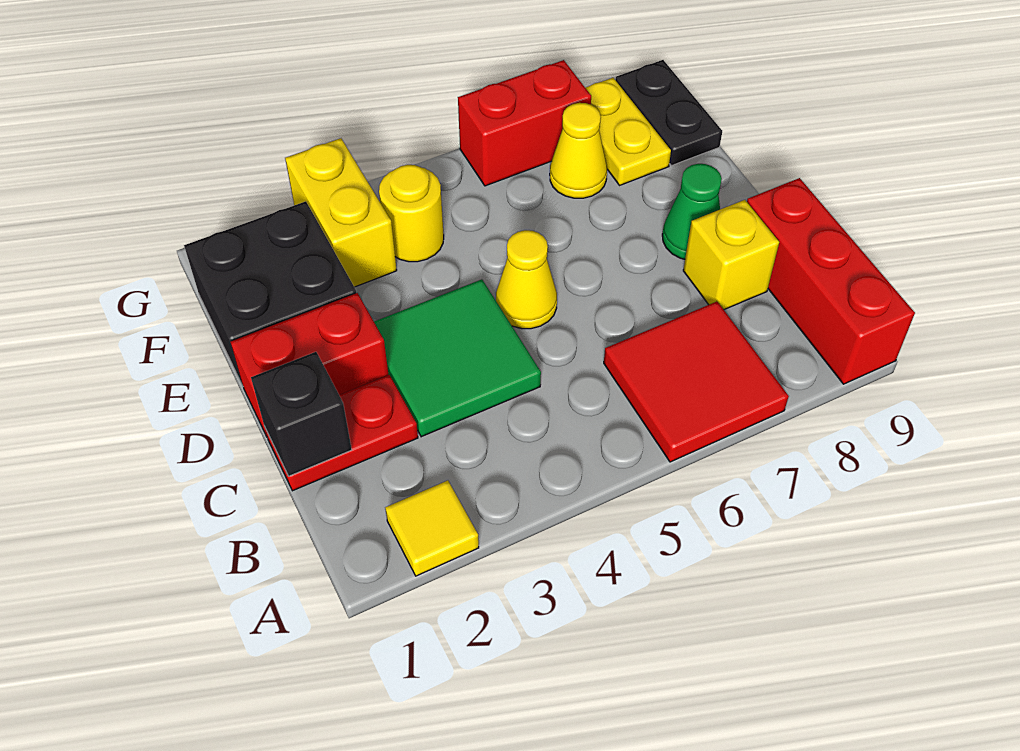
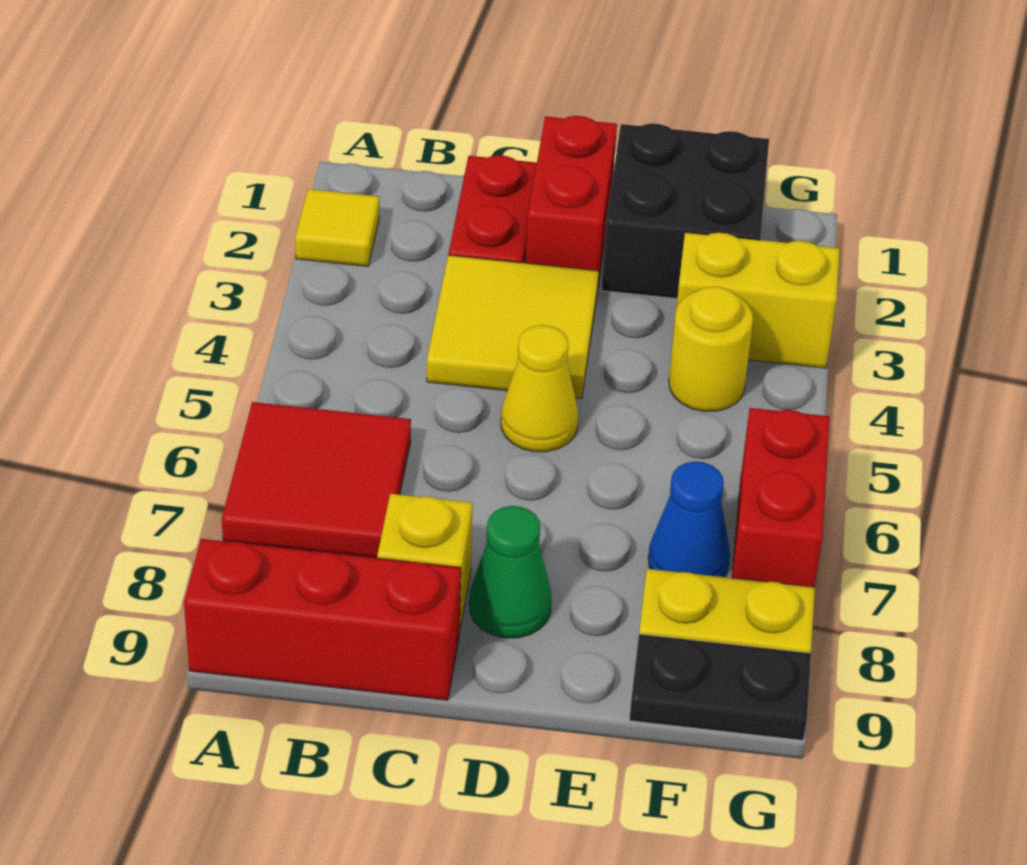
black 1x1 brick [251,352,352,476] -> none
green 2x2 tile [374,279,541,437] -> yellow 2x2 tile [427,255,599,399]
yellow 1x1 cone [550,103,607,198] -> blue 1x1 cone [648,462,730,577]

